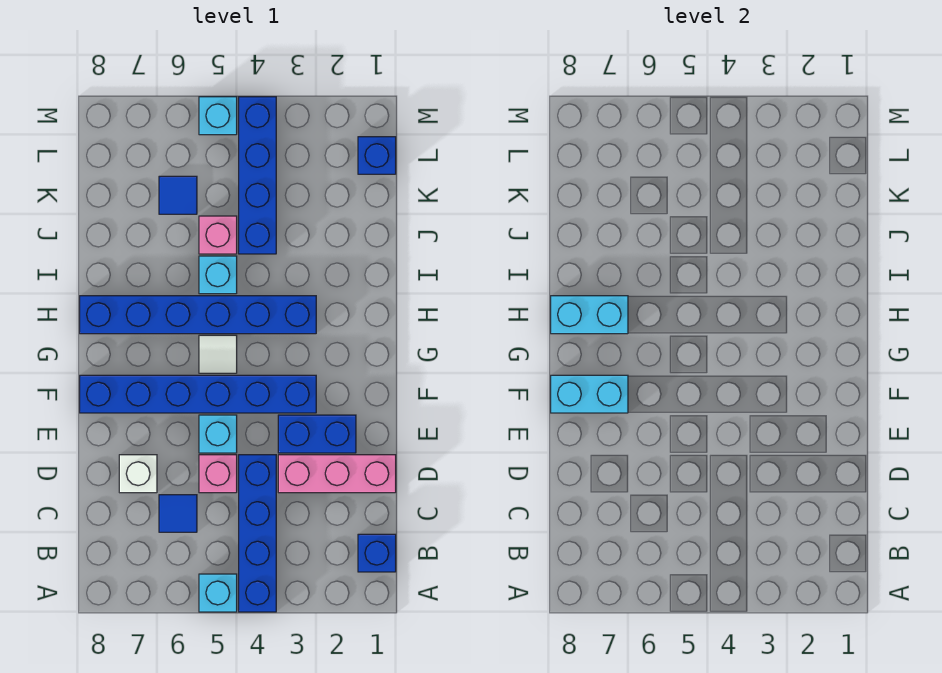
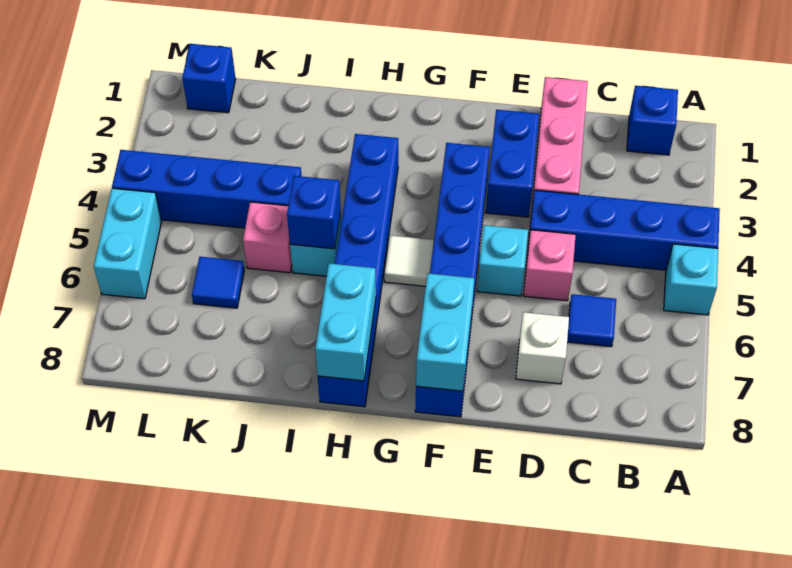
none -> blue 1x1 brick [287,176,341,249]
cyan 1x1 brick [199,97,237,135] -> cyan 1x2 brick [94,188,162,299]

